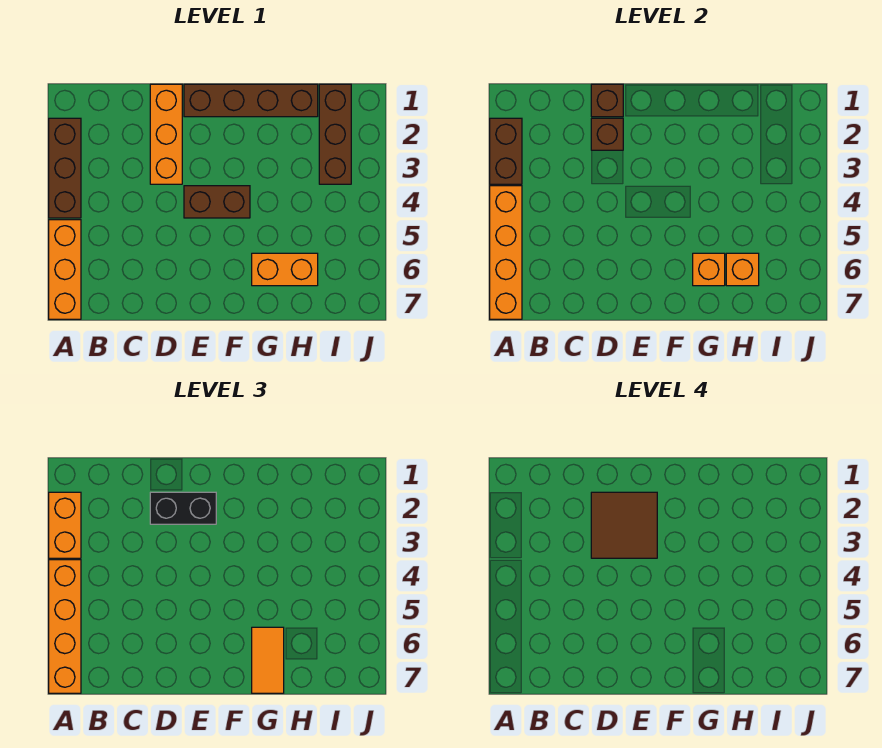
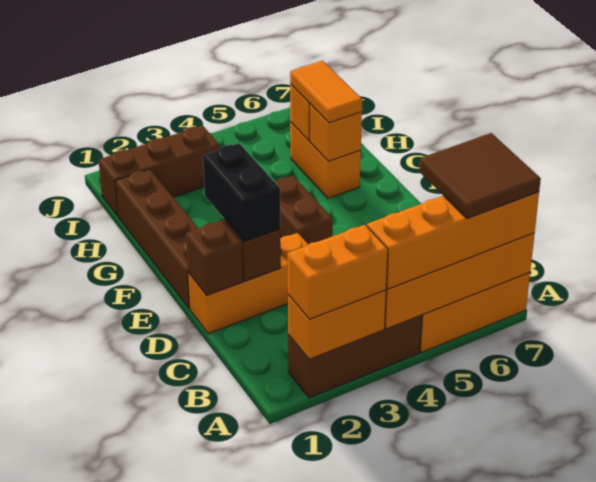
brown 1x2 brick [490,118,522,184] -> orange 1x2 brick [288,290,386,359]
brown 2x2 tile [591,492,657,558] -> brown 2x2 tile moved to [419,133,541,219]
orange 1x2 tile [252,627,284,693] -> orange 1x2 tile turned to [290,61,362,123]

